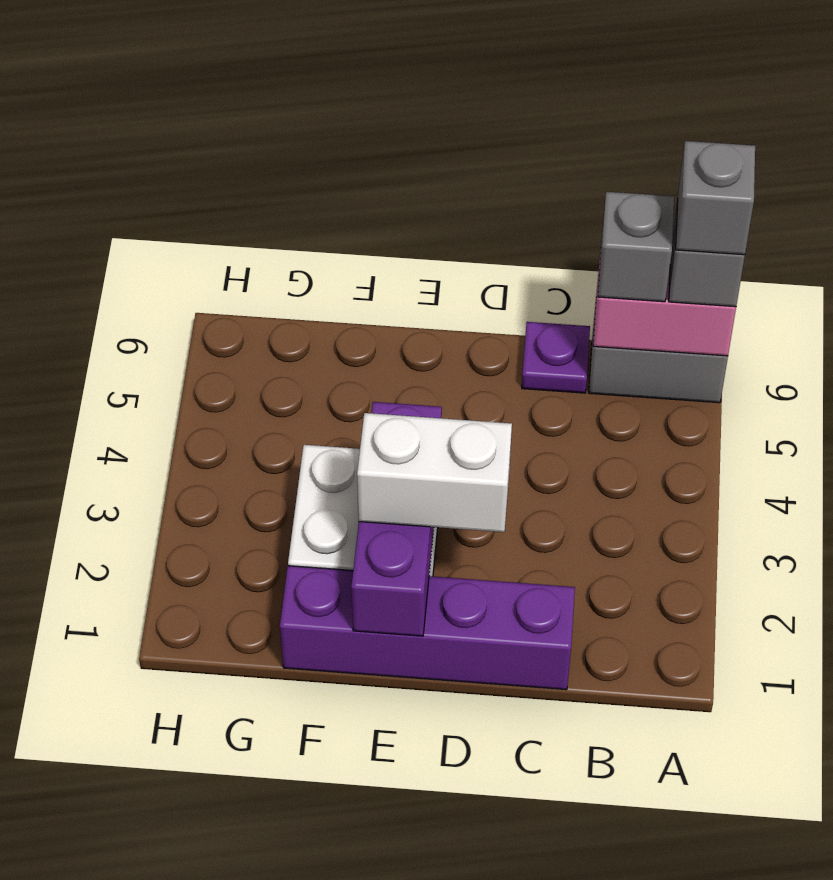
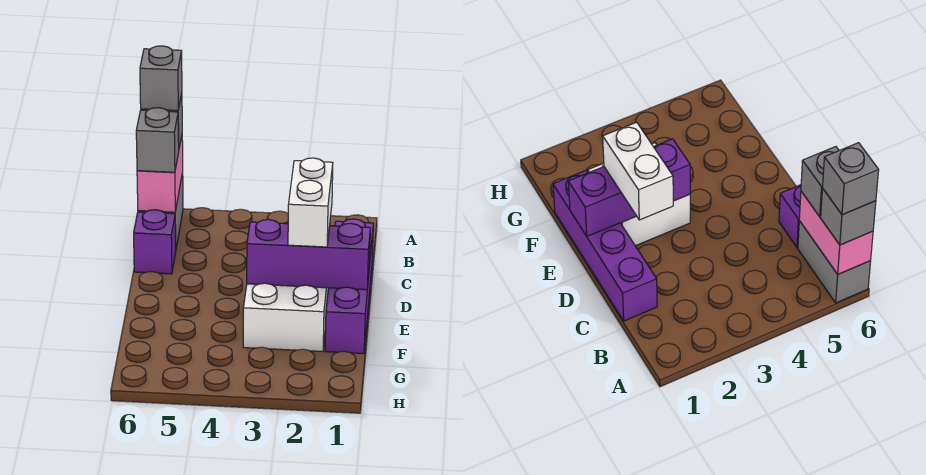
purple 1x1 plate [522,322,590,393] -> purple 1x1 brick [134,210,176,274]

